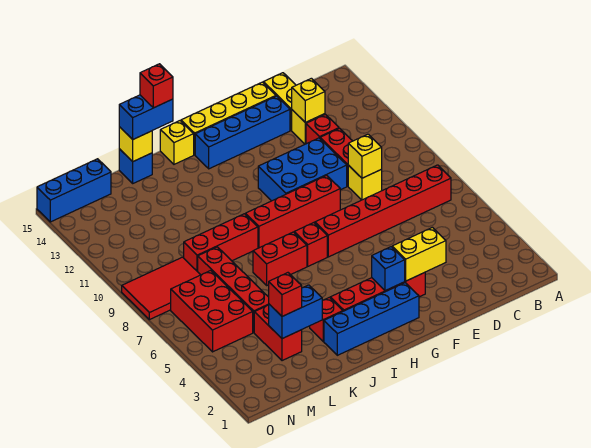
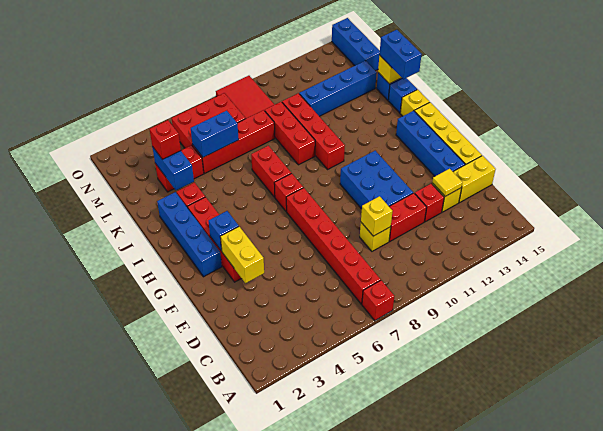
yellow 1x1 brick [292,78,325,122] -> yellow 1x1 tile [432,169,463,196]
red 1x4 brick [245,175,340,248] -> red 1x4 brick moved to [282,93,345,169]
none -> blue 1x1 brick [388,78,417,113]
red 1x1 brick [140,64,173,108] -> red 1x1 brick moved to [362,280,394,321]
none -> blue 1x2 brick [191,110,239,157]
none -> blue 1x4 brick [299,61,377,116]

